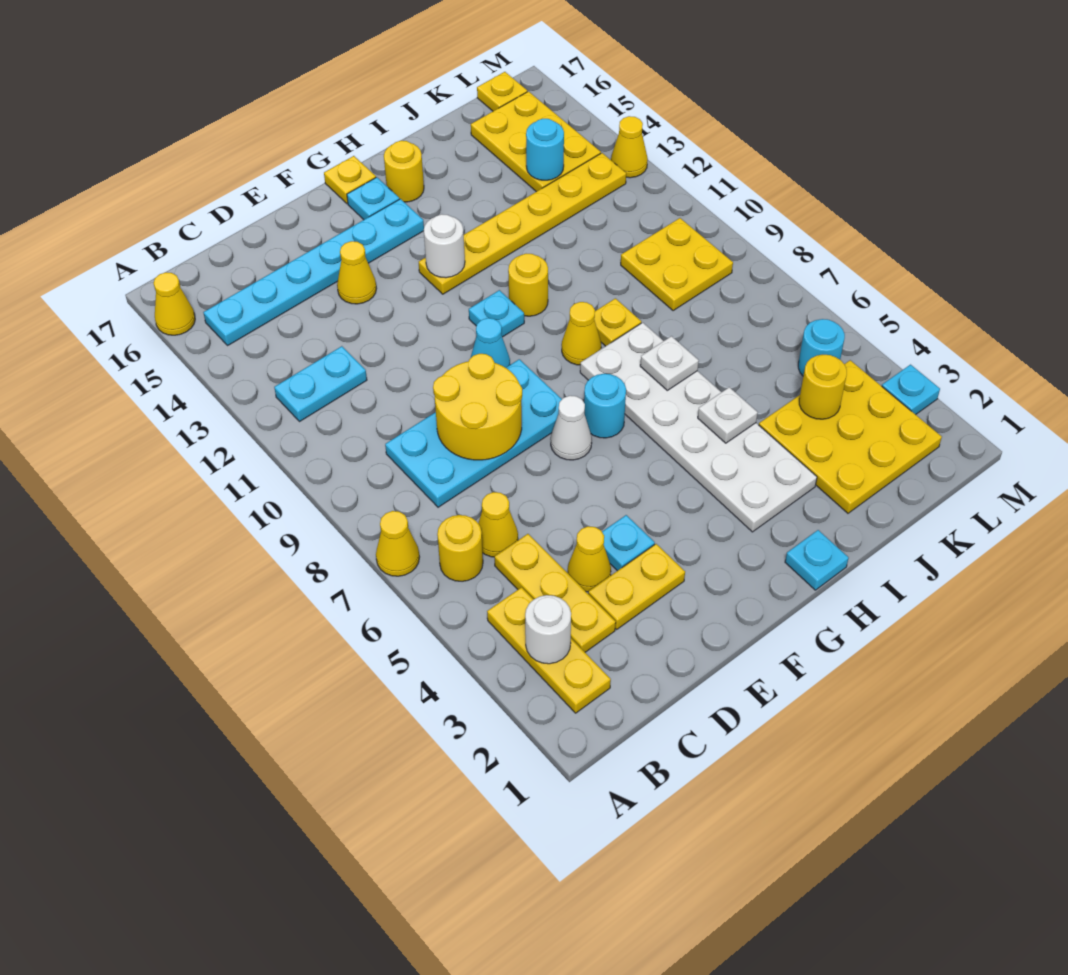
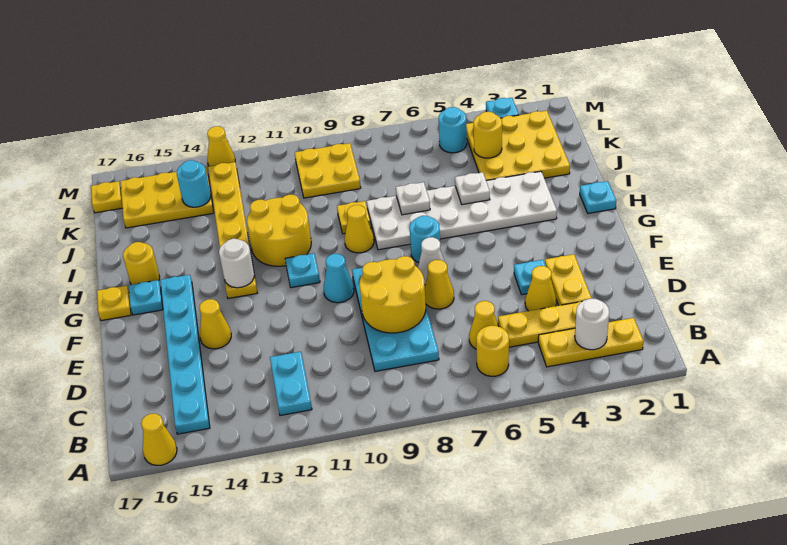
yellow 1x1 cone [376,511,419,576] -> yellow 1x1 cone moved to [425,260,454,309]
yellow 1x1 round brick [508,254,548,316] -> yellow 2x2 round brick [247,195,311,266]

